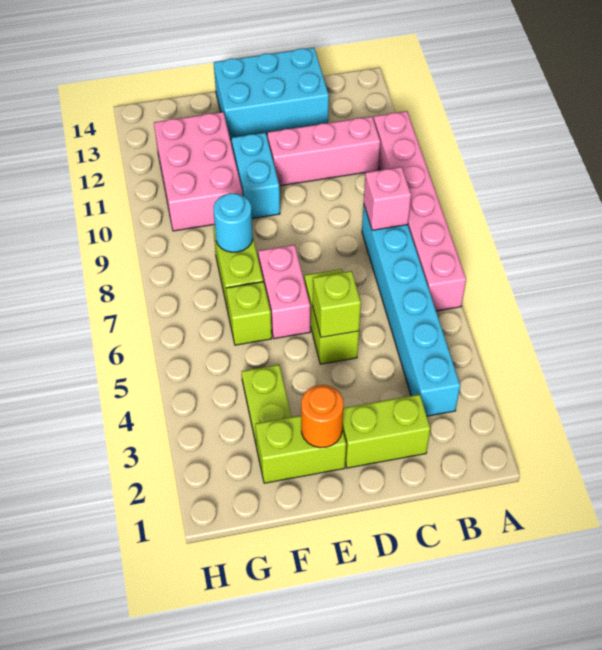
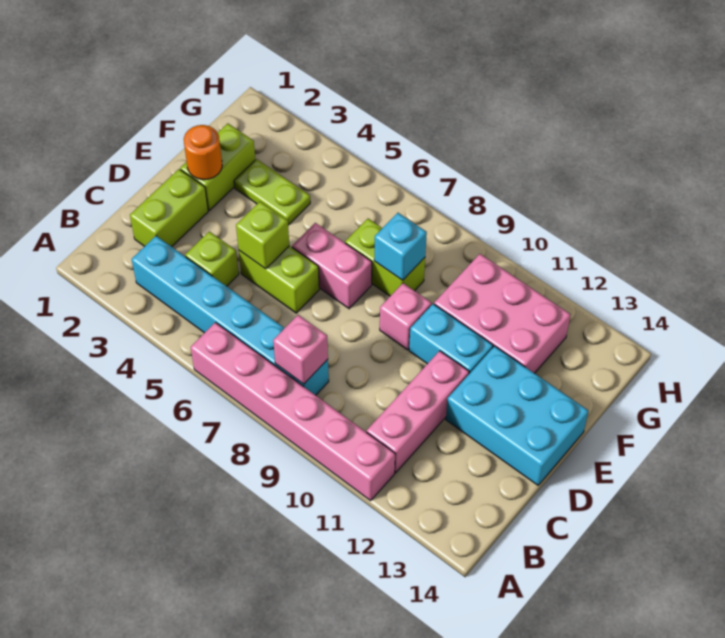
cyan 2x3 brick [214,48,329,139] -> cyan 2x3 brick turned to [446,346,588,485]
none -> pink 1x1 brick [380,283,432,350]
lime 1x1 brick [226,282,272,345] -> lime 1x1 brick moved to [185,231,239,286]
cyan 1x1 round brick [213,193,253,252] -> cyan 1x1 brick [374,213,427,280]

